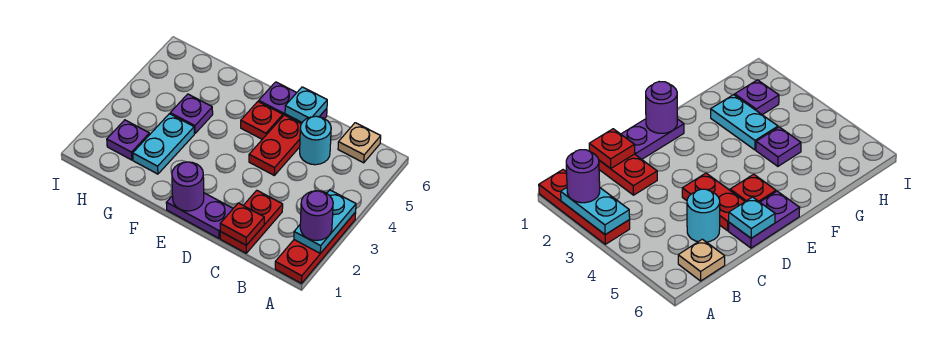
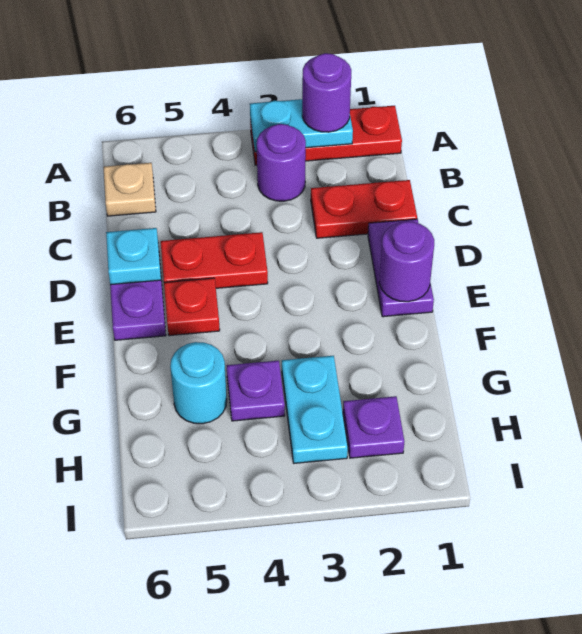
none -> purple 1x1 round brick [257,124,306,201]
red 1x1 plate [220,203,264,245] -> none
cyan 1x1 round brick [300,116,331,165] -> cyan 1x1 round brick moved to [170,342,227,424]
cyan 1x2 plate [133,114,194,174] -> cyan 1x2 plate turned to [282,356,348,463]

